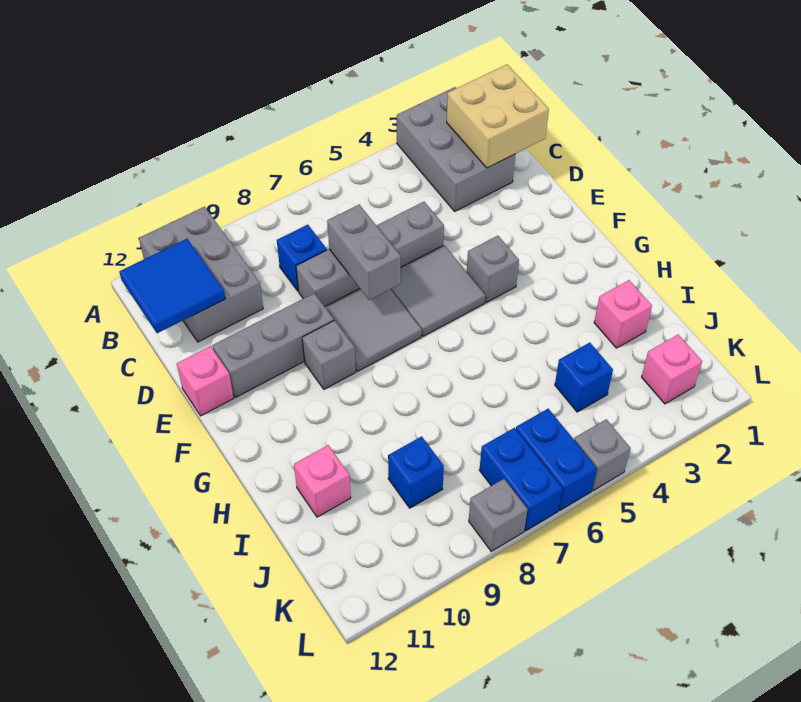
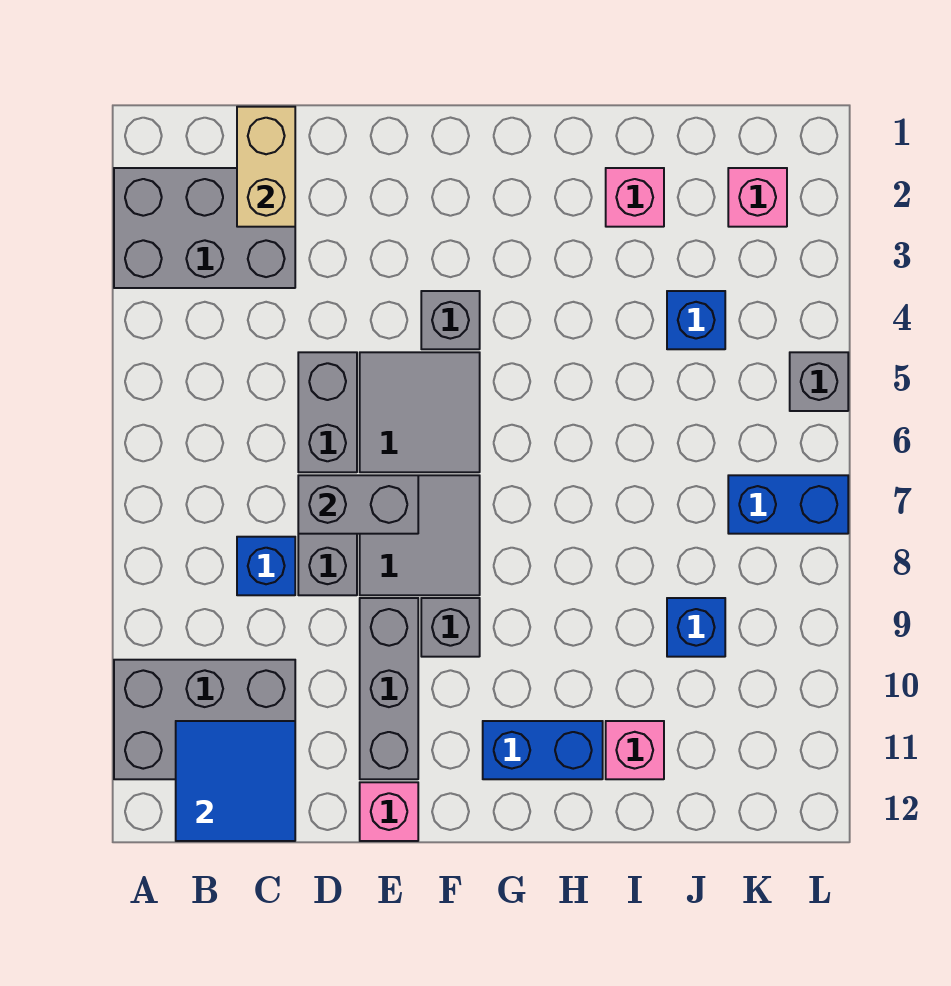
tan 2x2 brick [447,65,549,168] -> tan 1x2 brick [237,107,295,227]
blue 1x2 brick [516,409,597,510] -> blue 1x2 brick moved to [483,721,603,779]
grey 1x1 brick [469,479,528,551] -> none

